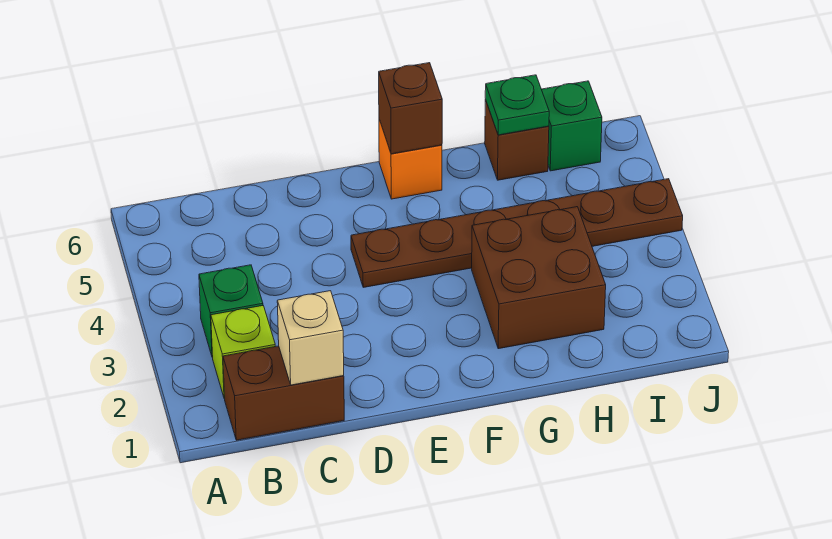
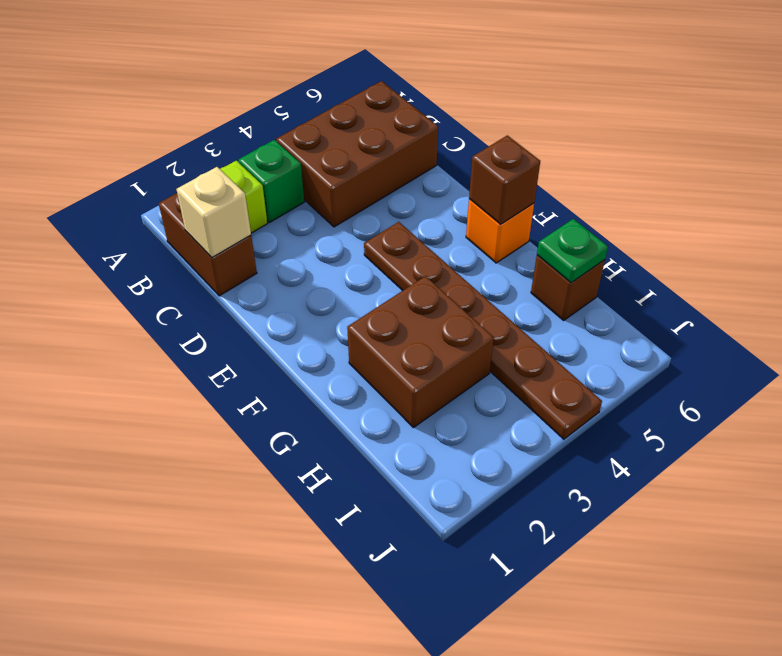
none -> brown 2x3 brick [276,81,438,227]
green 1x1 brick [541,81,602,171] -> none

